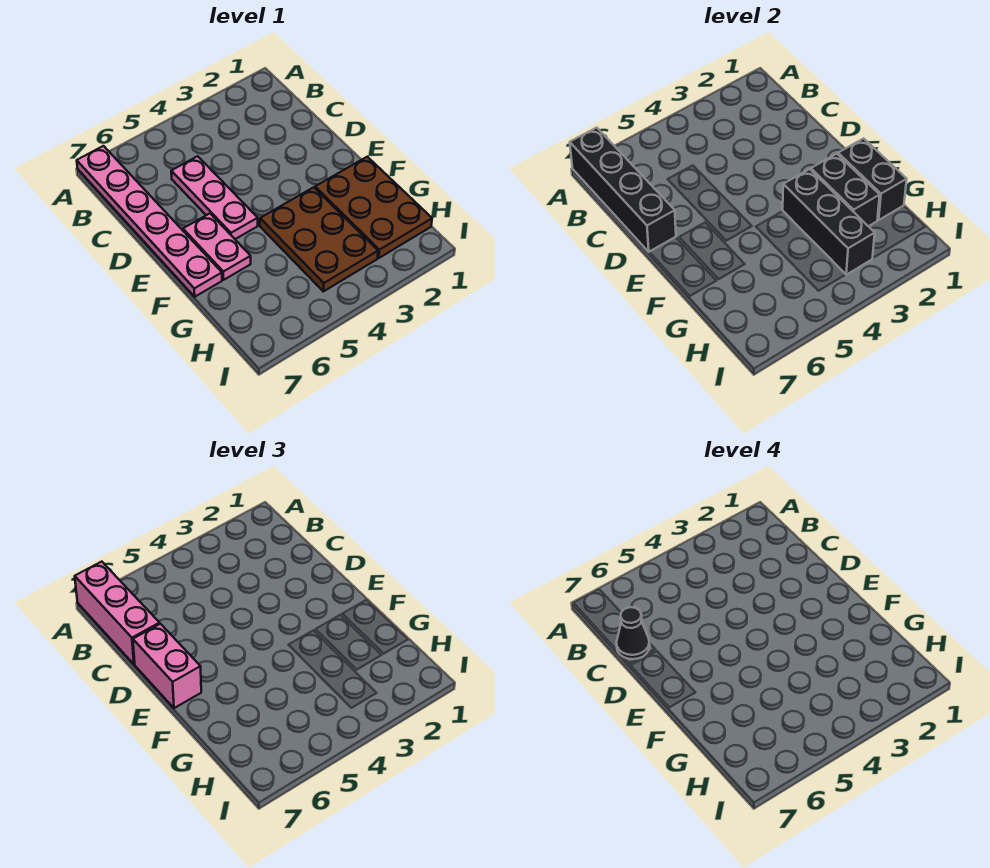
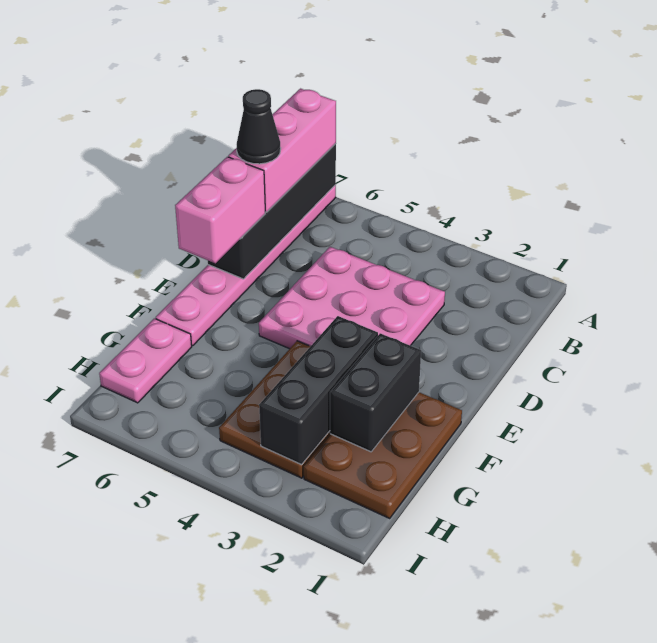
pink 1x3 plate [171,156,258,239] -> pink 3x3 plate [259,247,445,349]
pink 1x2 plate [183,214,251,280] -> pink 1x2 plate moved to [99,318,192,403]
black 1x2 brick [838,138,907,220] -> none

